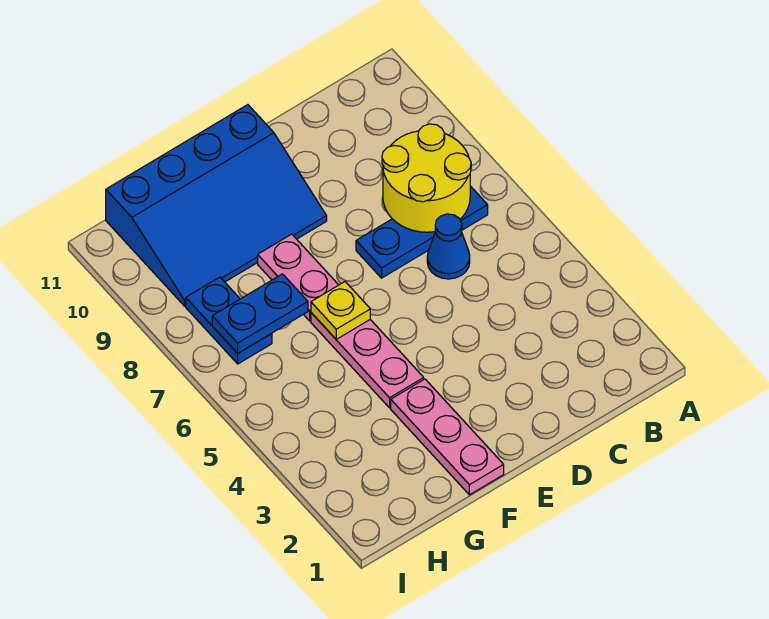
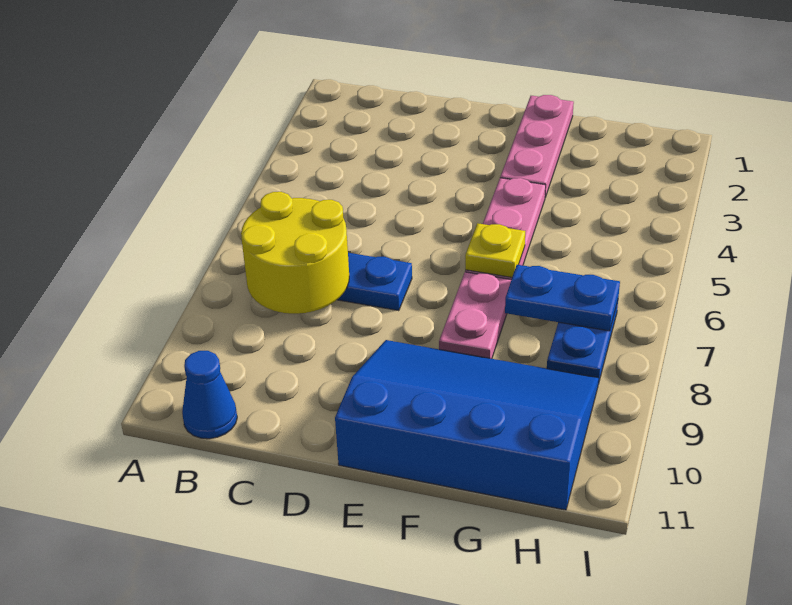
blue 1x1 cone [427,214,470,279] -> blue 1x1 cone moved to [182,351,237,439]

